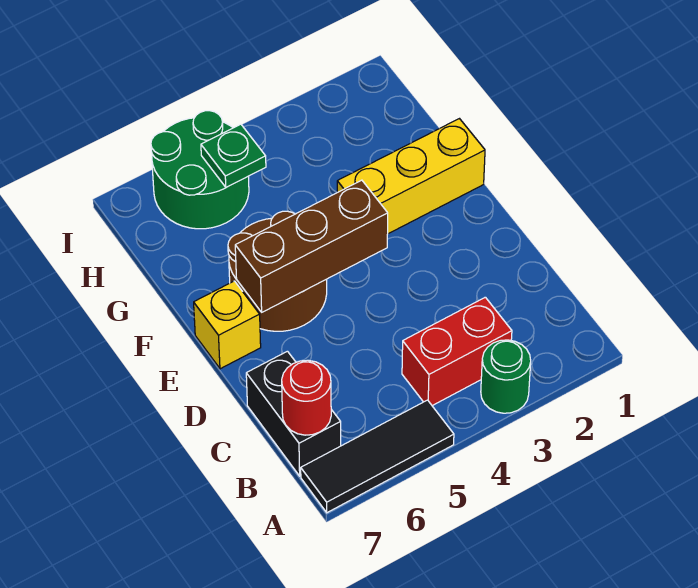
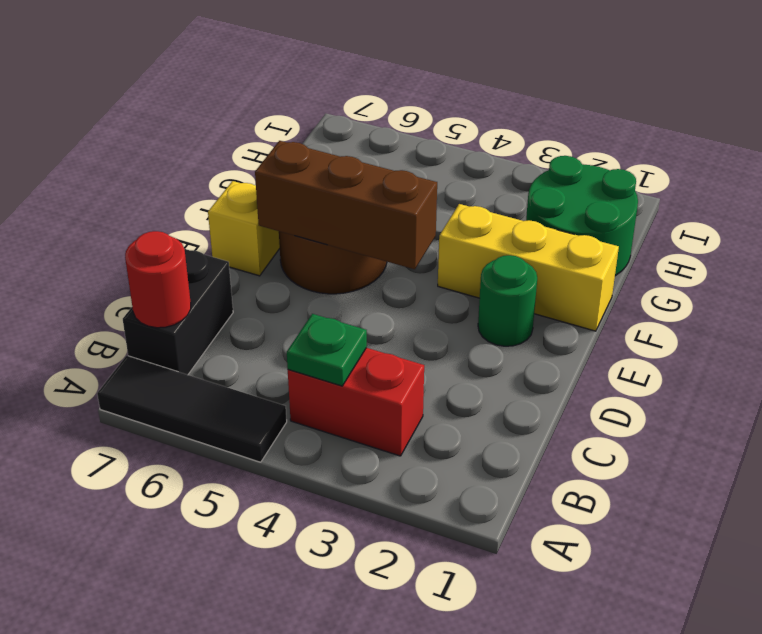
green 1x1 round brick [481,340,531,413] -> green 1x1 round brick moved to [478,255,537,346]
green 2x2 round brick [151,111,249,229] -> green 2x2 round brick moved to [526,156,638,276]
green 1x1 plate [201,124,266,187] -> green 1x1 plate moved to [287,314,367,386]

